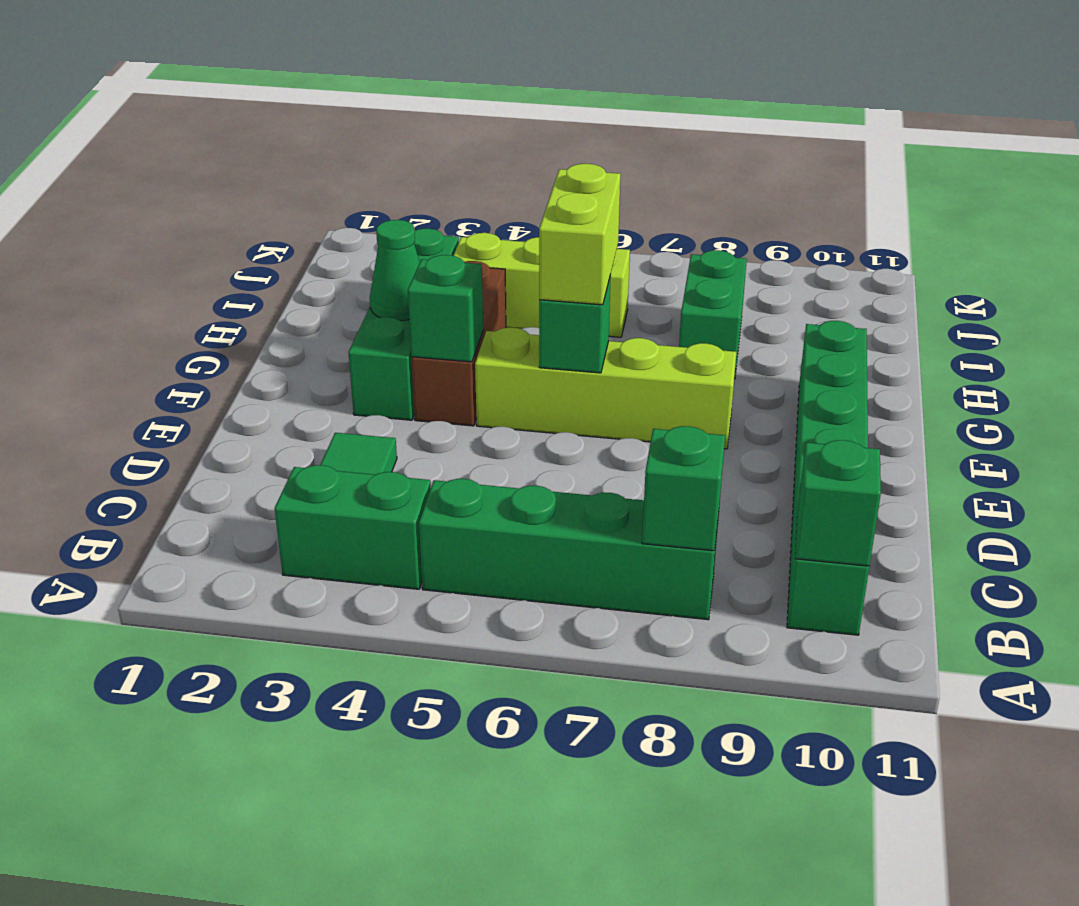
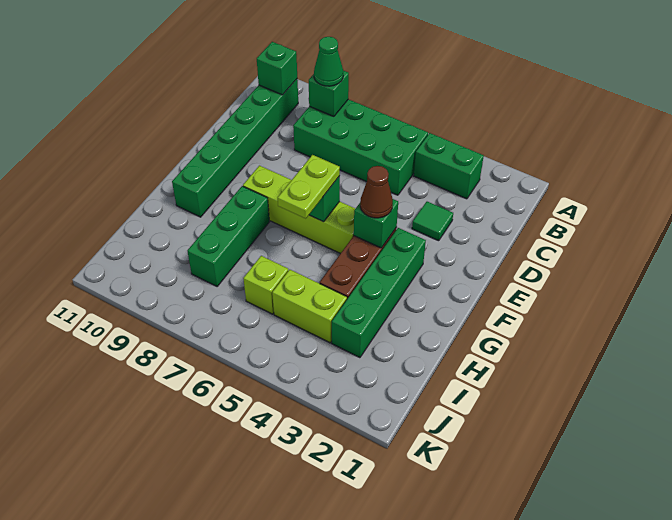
green 1x4 brick [419,479,719,620] -> green 2x4 brick [293,99,428,195]
none -> brown 1x1 cone [360,166,393,218]
lime 1x2 brick [539,164,620,305] -> lime 1x2 plate [278,155,340,219]
green 1x1 cone [370,220,420,321] -> green 1x1 cone moved to [314,37,343,86]
green 1x2 brick [679,250,747,379] -> green 1x3 brick [188,186,269,286]

